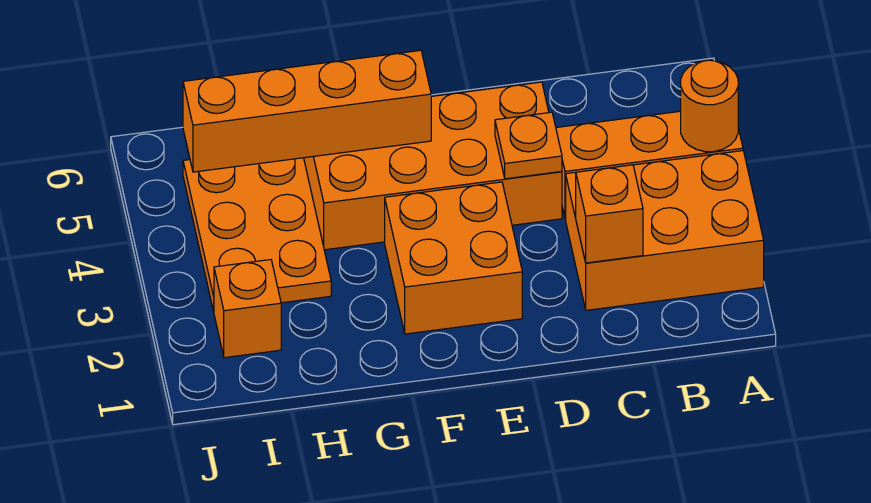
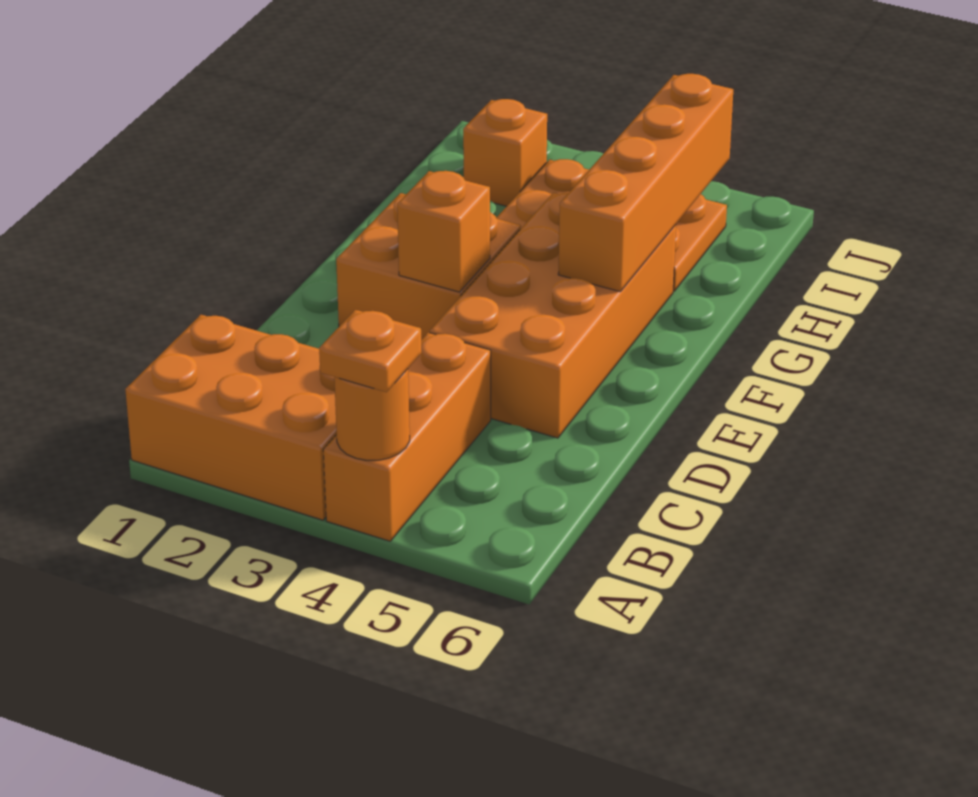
orange 2x3 brick [566,151,764,310] -> orange 2x3 brick turned to [125,315,337,520]
orange 1x1 brick [576,165,643,263] -> orange 1x1 brick moved to [397,171,490,292]
orange 1x1 plate [495,112,562,179] -> orange 1x1 plate moved to [319,310,422,392]

